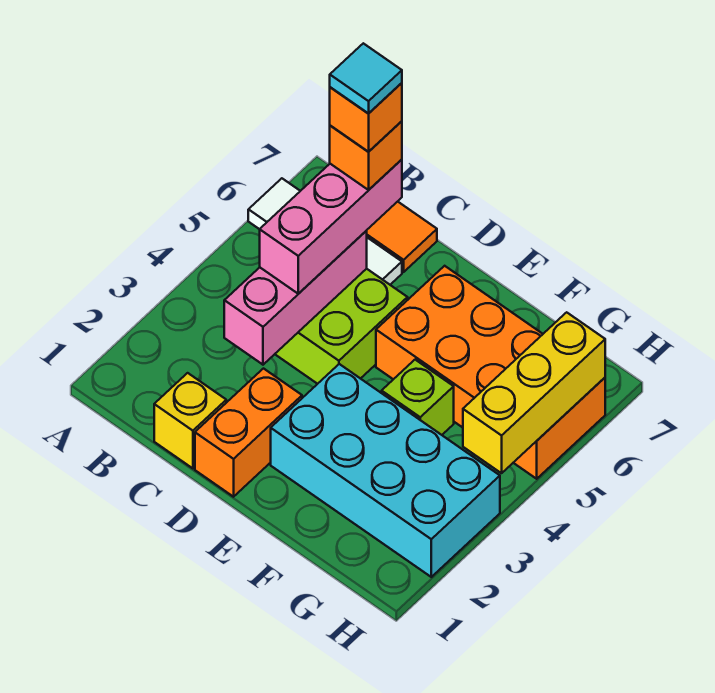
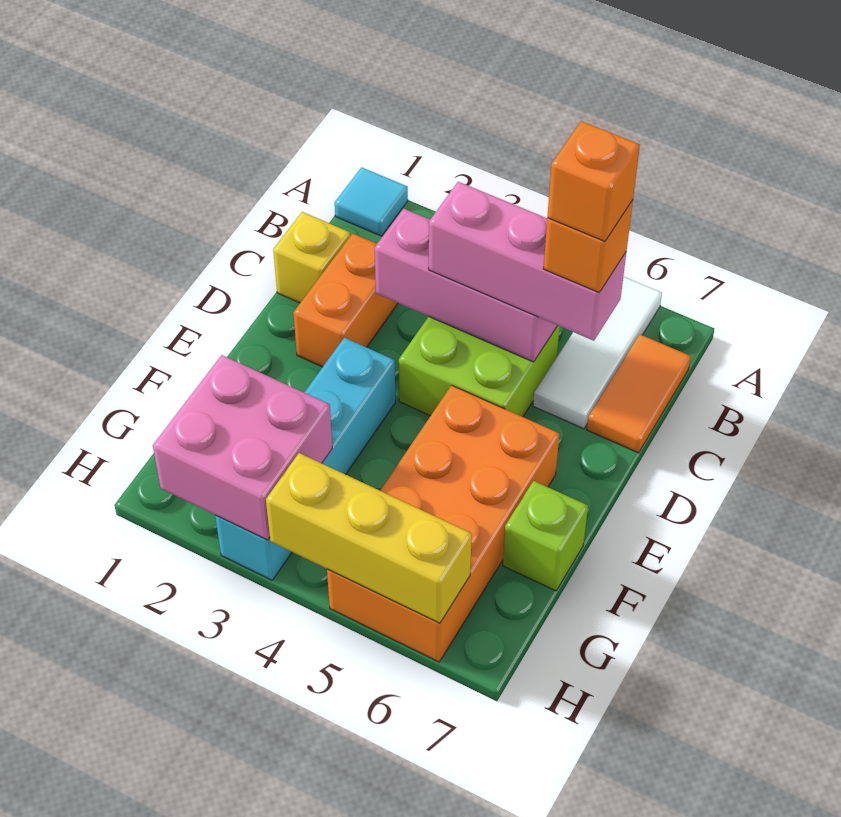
cyan 1x1 tile [330,43,402,114] -> cyan 1x1 tile moved to [335,167,408,236]
orange 1x2 brick [195,369,302,497] -> orange 1x2 brick turned to [293,234,398,367]
cyan 2x4 brick [271,364,500,577] -> cyan 1x4 brick [215,338,395,580]
lime 1x1 brick [382,360,454,435] -> lime 1x1 brick moved to [503,481,588,591]
none -> pink 2x2 brick [153,355,332,540]

